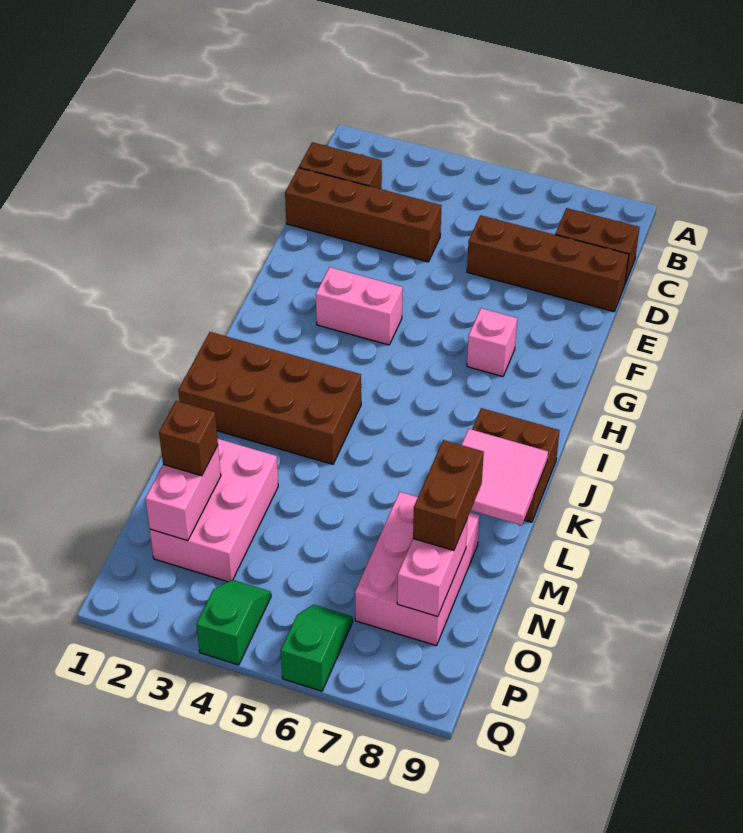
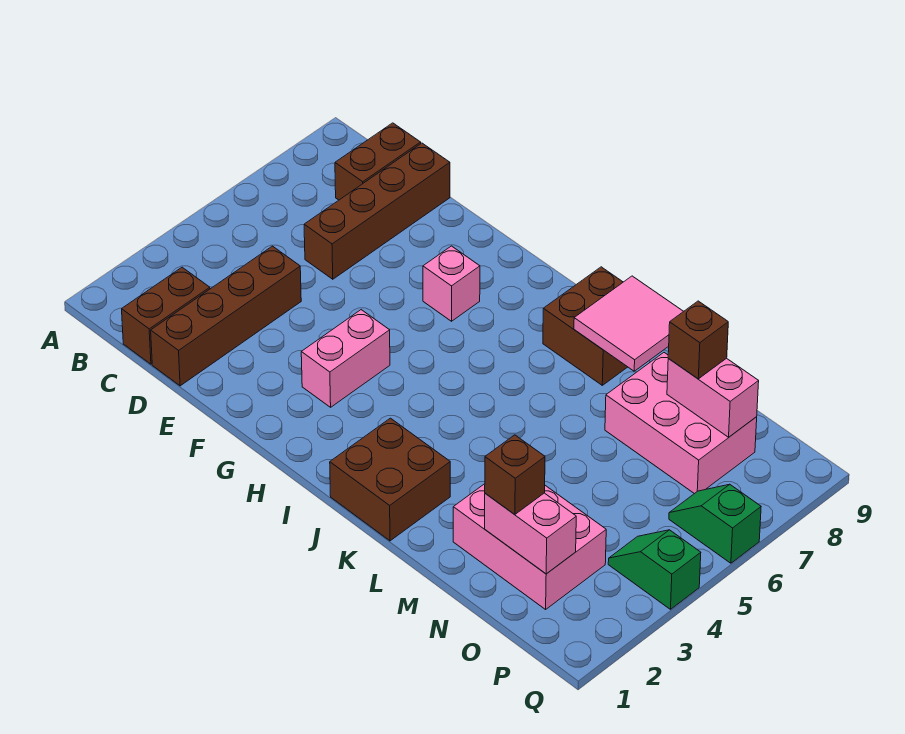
brown 2x4 brick [178,332,361,464] -> brown 2x2 brick [330,418,450,541]
brown 1x2 brick [413,440,484,551] -> brown 1x1 brick [668,301,728,379]

